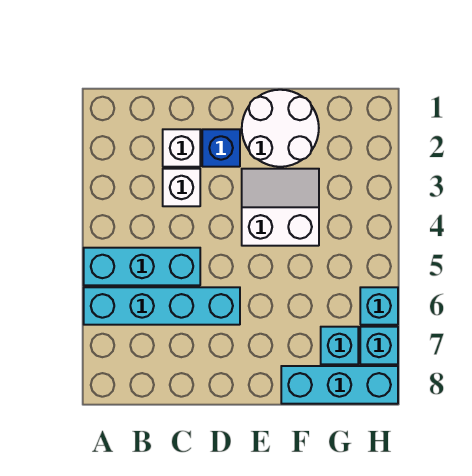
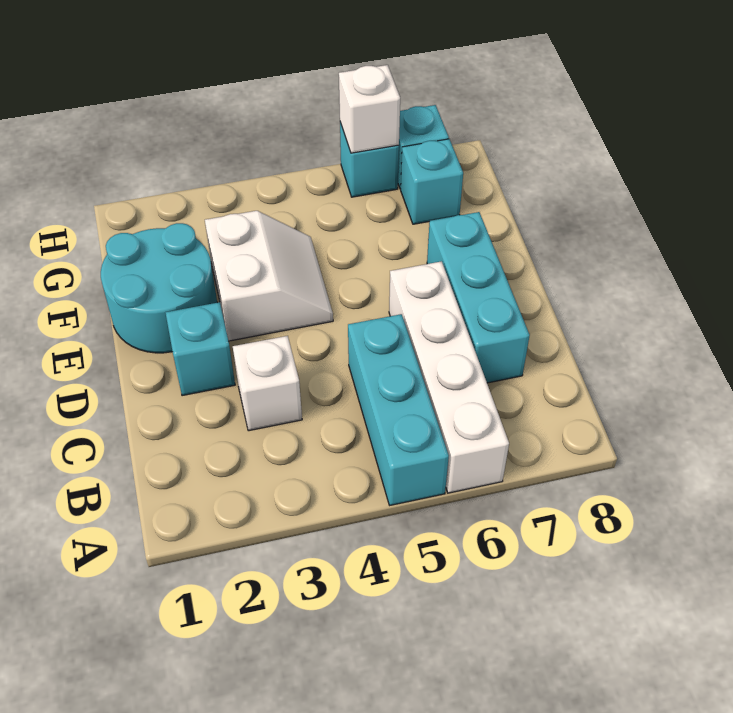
cyan 1x4 brick [84,287,240,325] -> white 1x4 brick [389,261,509,493]
white 1x1 brick [163,129,200,167] -> white 1x1 brick moved to [339,65,400,153]
blue 1x1 brick [202,129,240,167] -> cyan 1x1 brick [165,302,235,396]
white 2x2 round brick [242,90,319,167] -> cyan 2x2 round brick [101,223,217,353]
white 2x2 slope [242,169,319,246] -> white 2x2 slope turned to [205,211,333,341]
cyan 1x3 brick [281,366,398,404] -> cyan 1x3 brick moved to [427,212,530,383]

